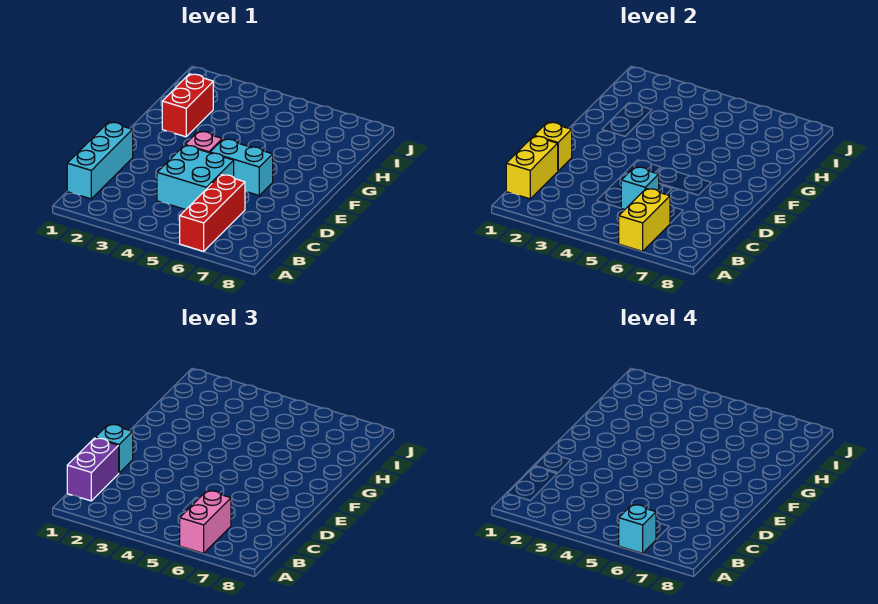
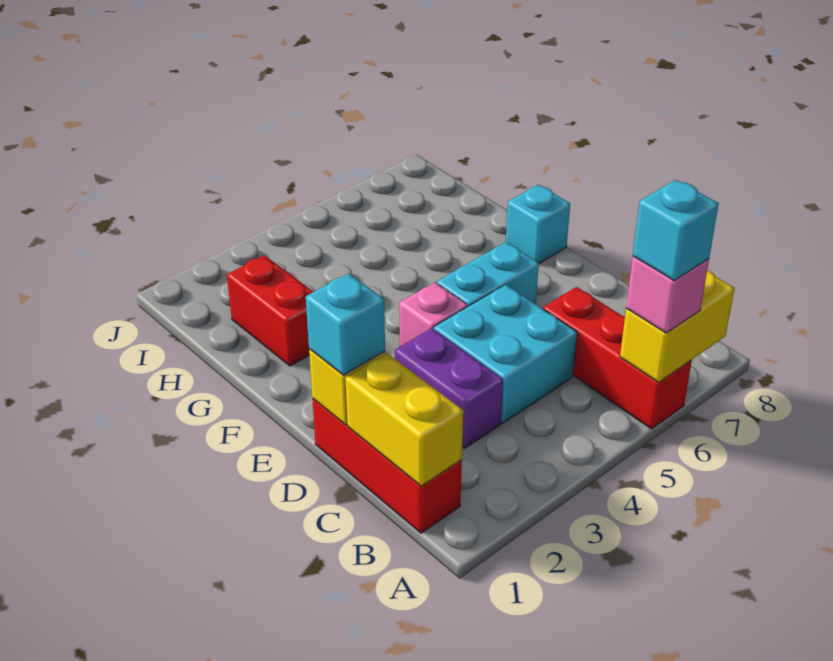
yellow 1x2 brick [619,189,670,251] -> yellow 1x2 brick turned to [620,270,735,382]
pink 1x2 brick [180,491,231,553] -> pink 1x1 brick [626,256,709,333]
cyan 1x3 brick [67,122,133,199] -> red 1x3 brick [312,399,462,533]
purple 1x2 brick [67,438,119,501] -> purple 1x2 brick moved to [395,328,503,448]
cyan 1x1 brick [621,167,659,210] -> cyan 1x1 brick moved to [506,185,570,263]

